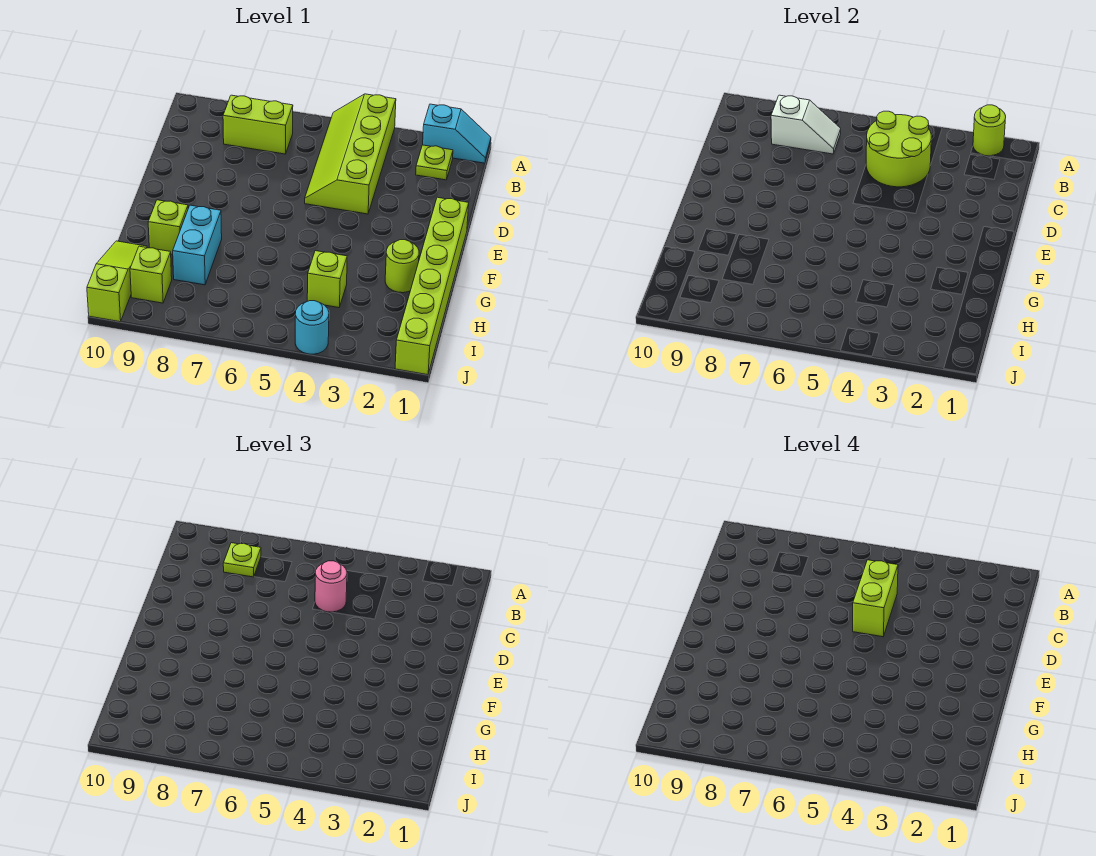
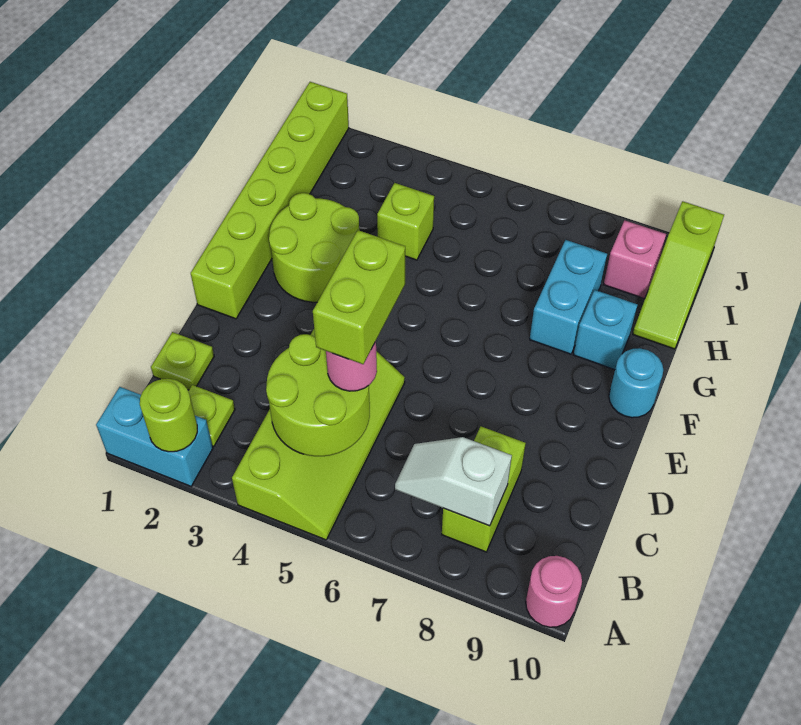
cyan 1x2 slope [423,104,491,163] -> cyan 1x2 brick [96,387,213,486]
none -> pink 1x1 round brick [526,556,582,627]
lime 1x2 brick [223,95,293,154] -> lime 1x2 brick turned to [442,427,526,552]
lime 1x1 plate [223,543,261,577] -> lime 1x1 plate moved to [151,332,214,390]
lime 1x1 round brick [385,240,419,293] -> lime 2x2 round brick [269,193,360,302]
lime 1x1 brick [148,200,188,255] -> cyan 1x1 brick [574,290,637,370]
lime 1x1 brick [130,246,172,303] -> pink 1x1 brick [604,220,666,299]
cyan 1x1 round brick [295,301,329,354] -> cyan 1x1 round brick moved to [609,348,663,418]

